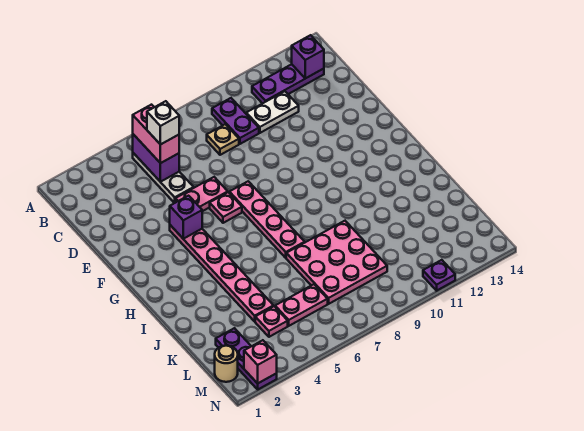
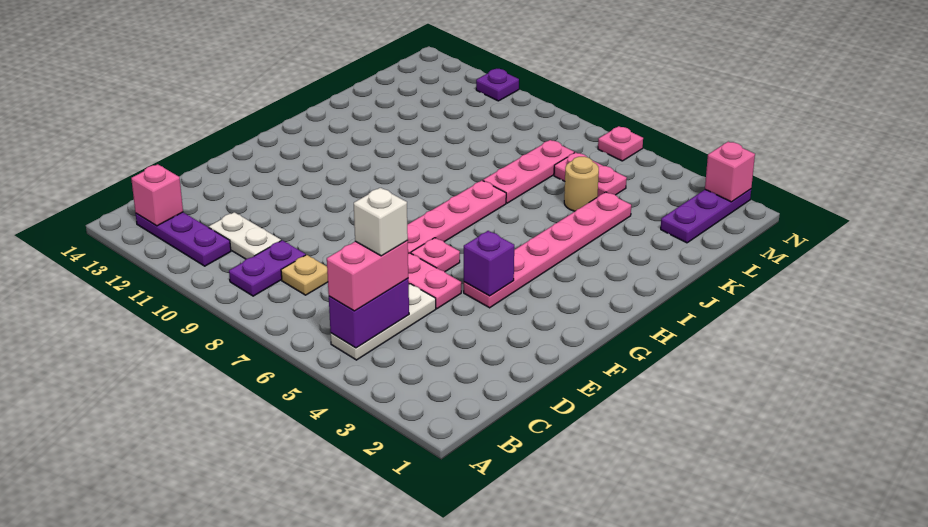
purple 1x1 brick [292,35,324,78] -> pink 1x1 brick [131,164,183,226]
pink 3x3 plate [286,221,387,304] -> pink 1x3 plate [483,140,574,203]
pink 1x1 plate [255,306,288,337] -> pink 1x1 plate moved to [598,126,643,161]
tan 1x1 round brick [215,346,238,382] -> tan 1x1 round brick moved to [564,157,599,211]

